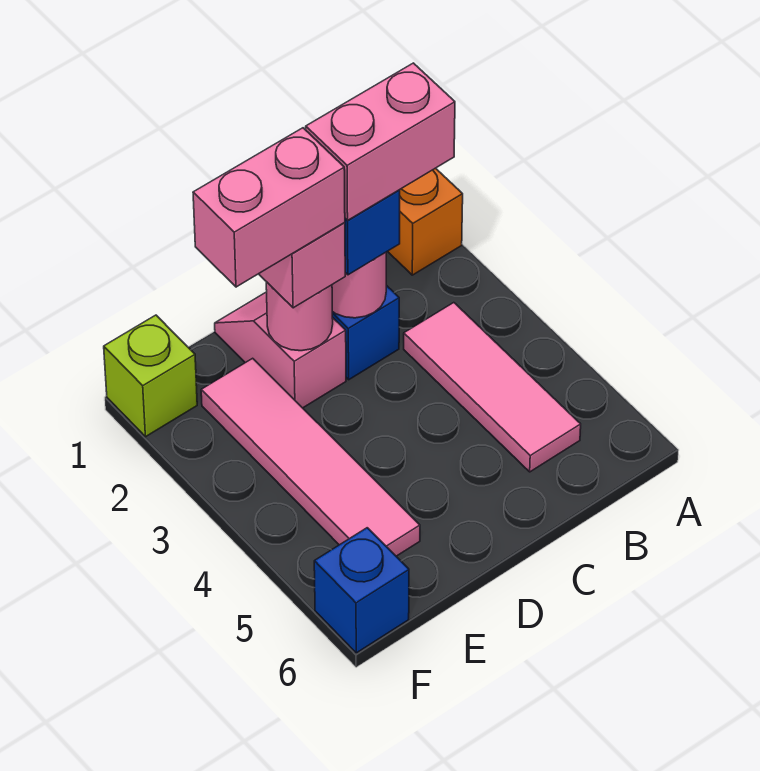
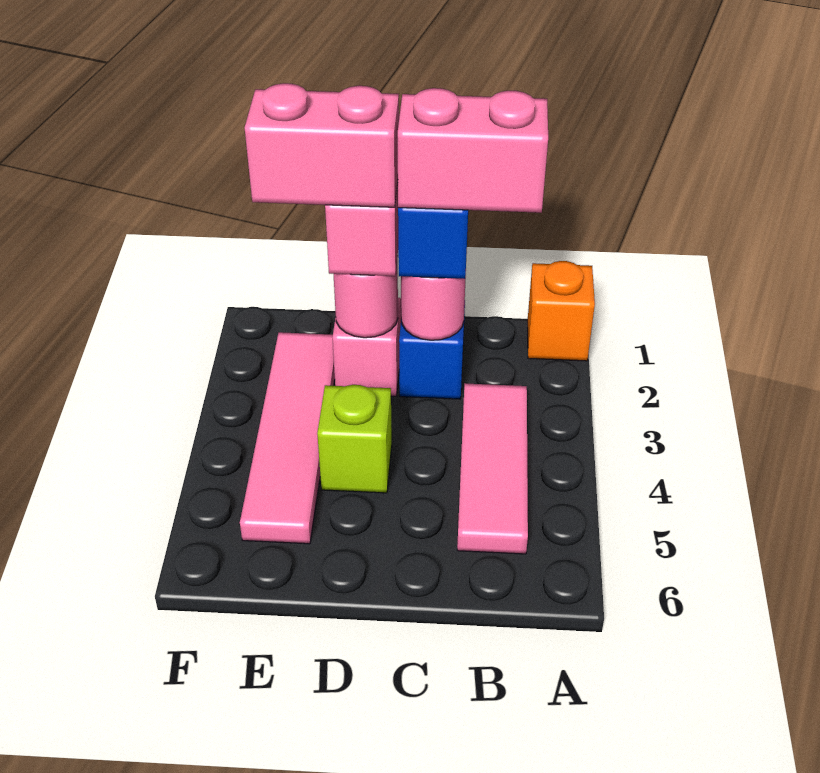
lime 1x1 brick [104,315,197,437] -> lime 1x1 brick moved to [317,385,392,493]
blue 1x1 brick [314,528,409,653] -> none

